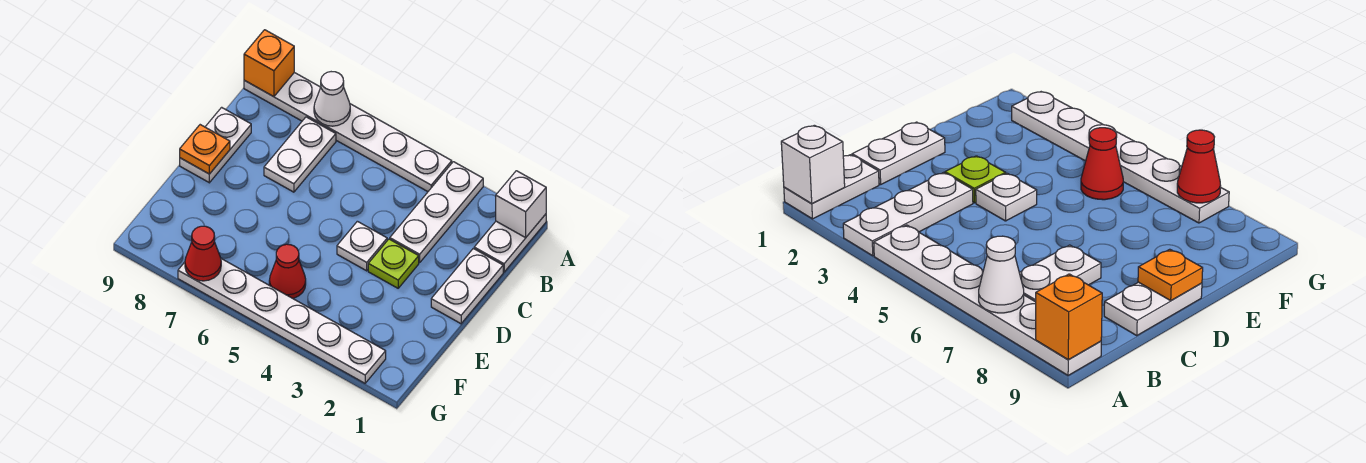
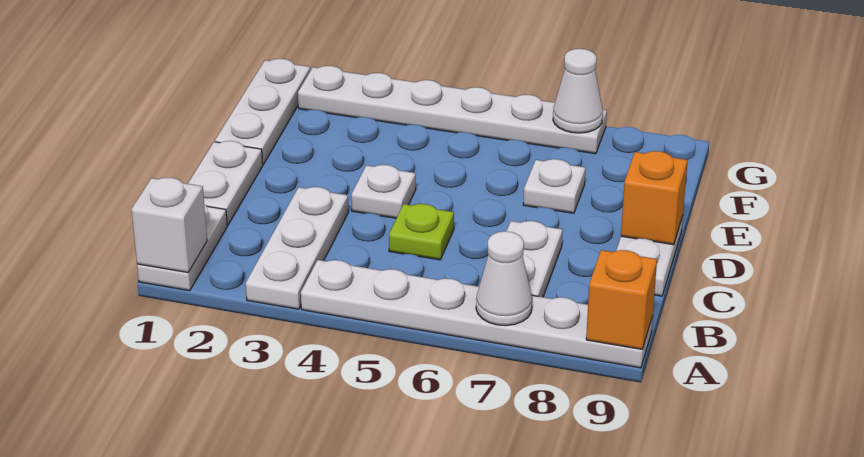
lime 1x1 plate [368,239,419,288] -> lime 1x1 plate moved to [389,204,454,260]
orange 1x1 plate [180,125,230,174] -> orange 1x1 brick [621,151,688,245]
none -> white 1x3 plate [215,59,310,164]
none -> white 1x1 plate [523,159,586,213]
red 1x1 cone [269,244,306,298] -> none
red 1x1 cone [185,226,221,281] -> white 1x1 cone [553,49,603,133]

